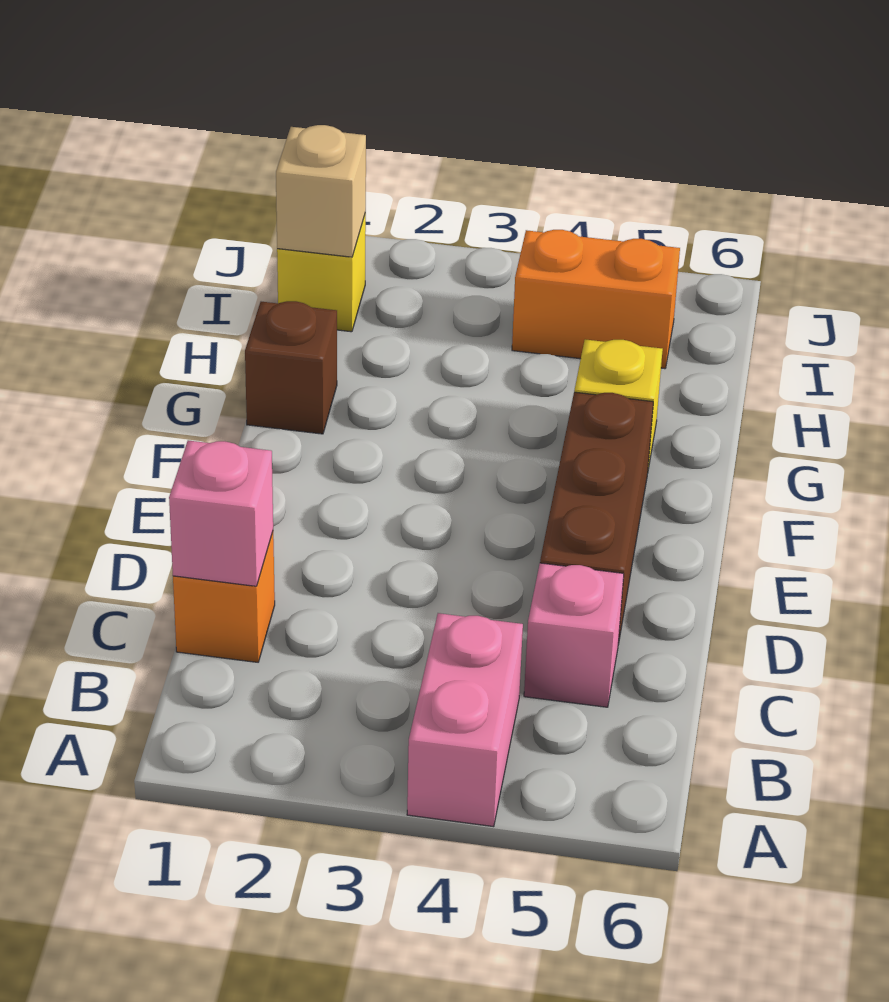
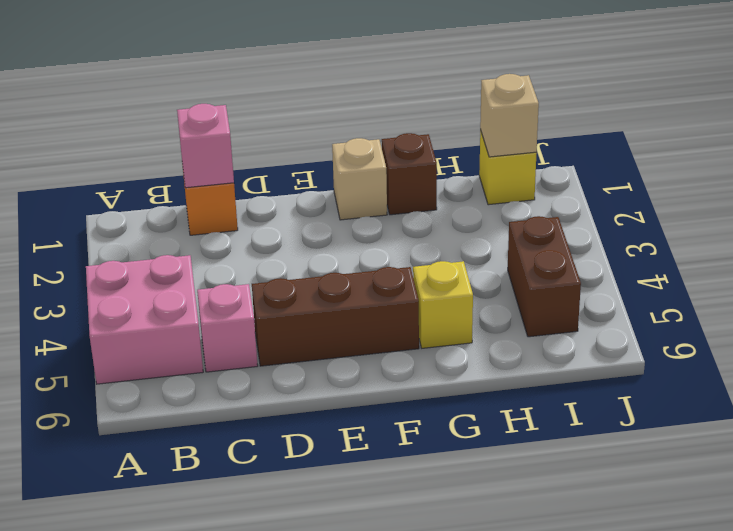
pink 1x2 brick [407,613,523,827] -> pink 2x2 brick [86,255,203,384]
none -> tan 1x1 brick [332,138,387,220]
orange 1x2 brick [512,230,680,369] -> brown 1x2 brick [508,216,581,337]

